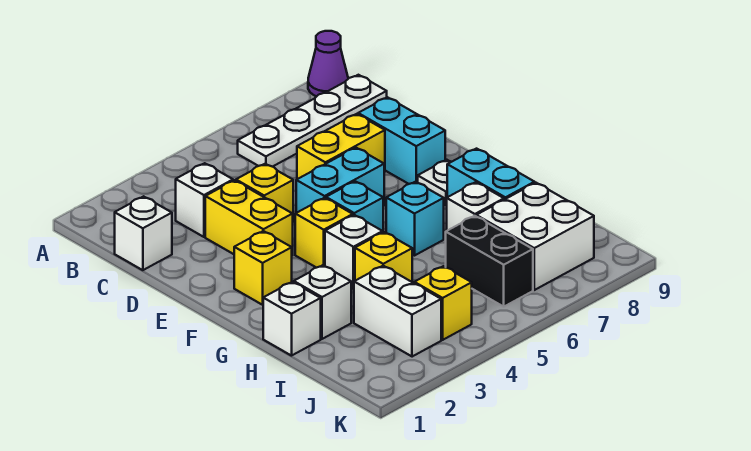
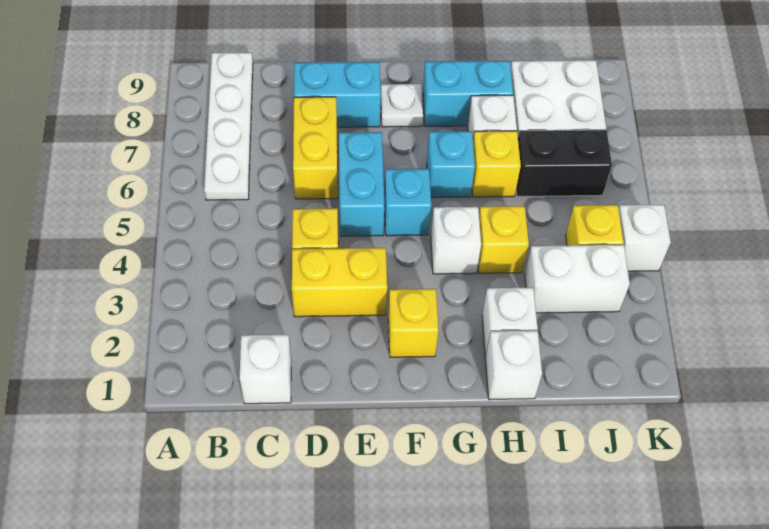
purple 1x1 cone [308,31,348,96] -> none
white 1x1 brick [176,163,233,237] -> white 1x1 brick moved to [619,205,671,271]
yellow 1x1 brick [295,198,353,268] -> yellow 1x1 brick moved to [472,131,521,197]

